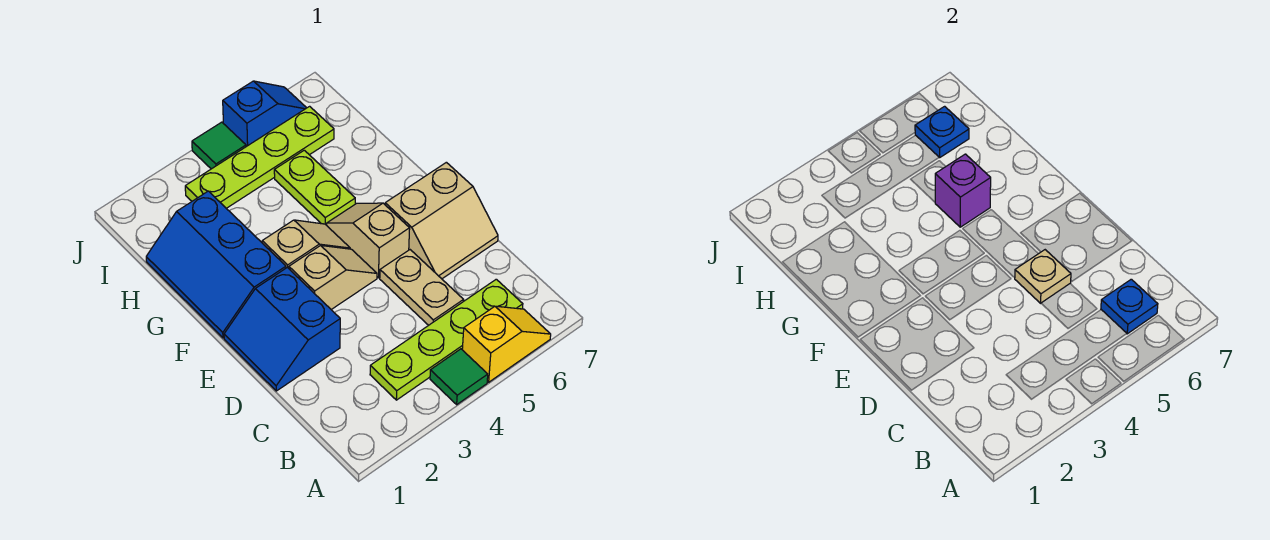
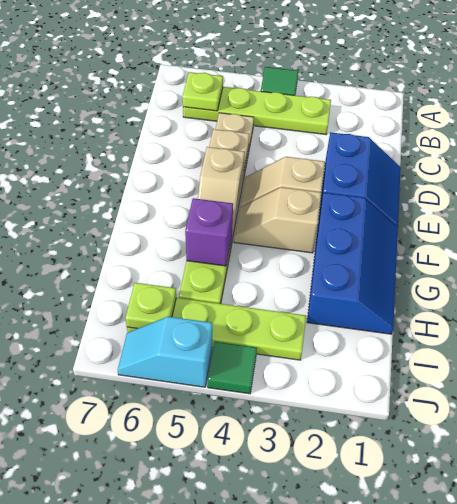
yellow 1x2 slope [462,306,551,382] -> none
blue 1x1 plate [1101,279,1158,334] -> lime 1x1 plate [183,72,223,111]
tan 2x2 slope [385,162,498,279] -> none
blue 1x1 plate [915,106,969,158] -> lime 1x1 plate [125,283,176,329]
blue 1x2 slope [223,81,306,147] -> cyan 1x2 slope [118,317,212,387]

